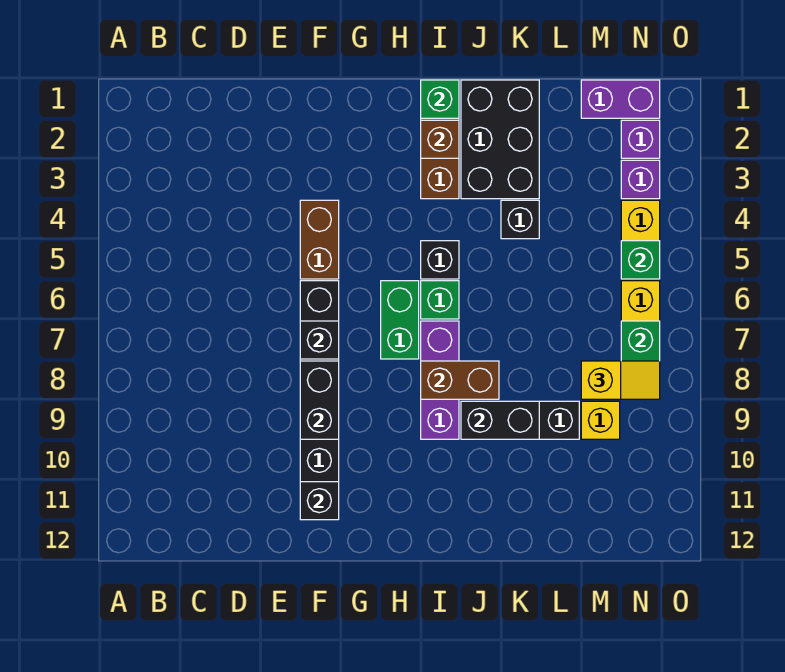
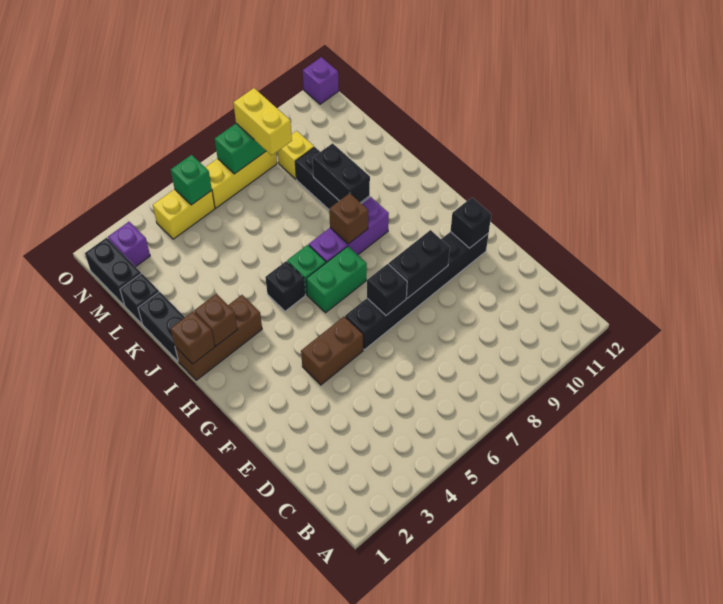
green 1x1 brick [421,80,459,118] -> brown 1x1 brick [171,312,215,364]
brown 1x2 brick [421,361,499,399] -> brown 1x1 brick [329,193,368,244]
black 2x3 brick [461,80,539,199] -> black 1x2 brick [138,292,185,361]
black 1x1 brick [501,200,539,239] -> black 1x1 brick moved to [120,273,159,324]
purple 1x2 brick [581,80,660,118] -> black 1x2 brick [85,238,141,306]
yellow 1x2 slope [581,361,660,399] -> yellow 1x2 brick [233,88,292,155]
purple 1x1 brick [621,160,660,199] -> purple 1x1 brick moved to [303,57,339,104]

